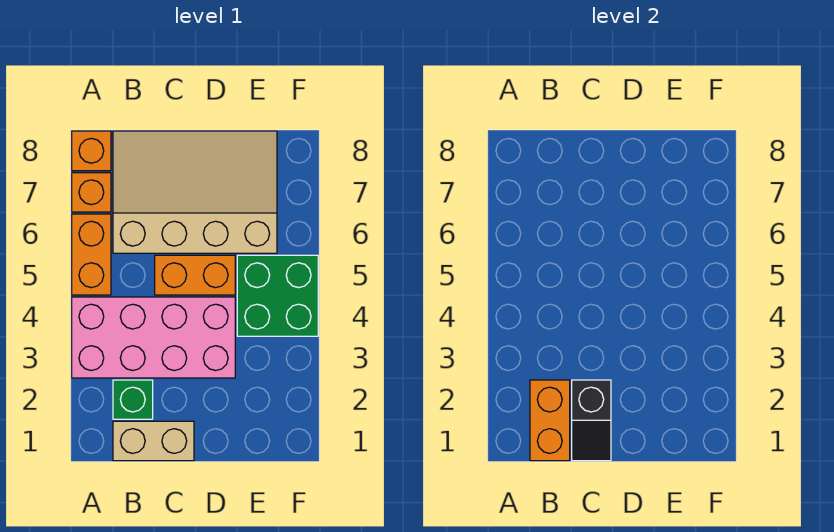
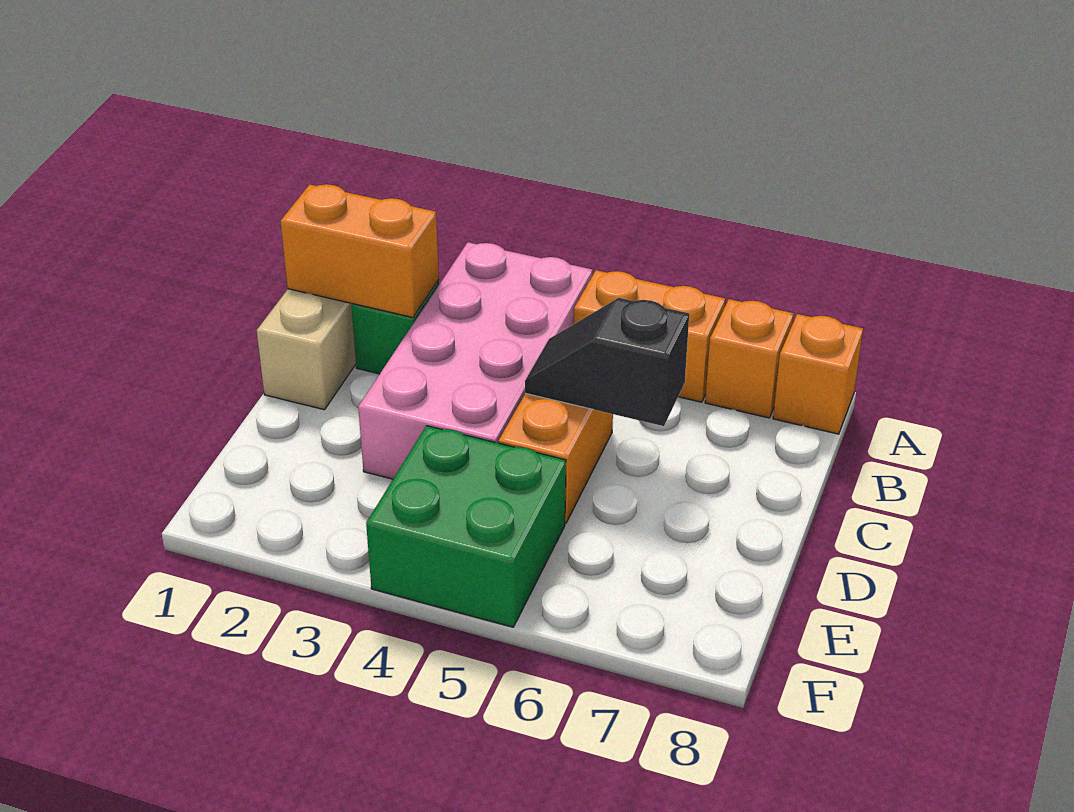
tan 3x4 slope [113,131,277,253] -> none
black 1x2 slope [572,380,611,461] -> black 1x2 slope moved to [525,298,689,426]

